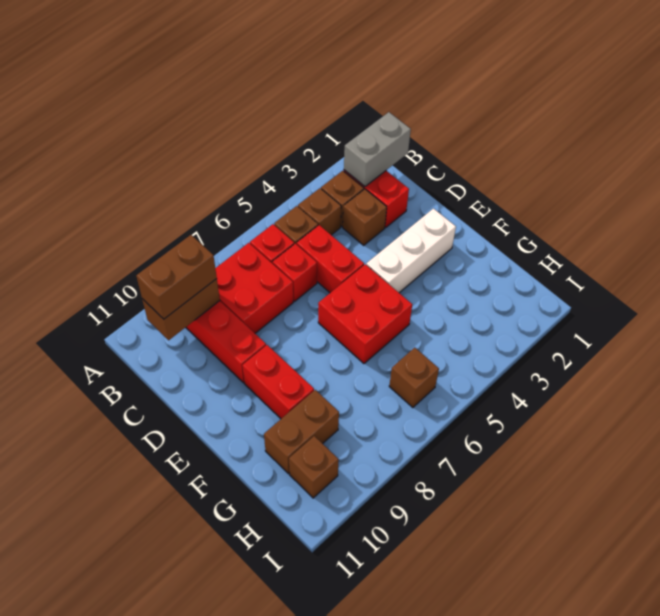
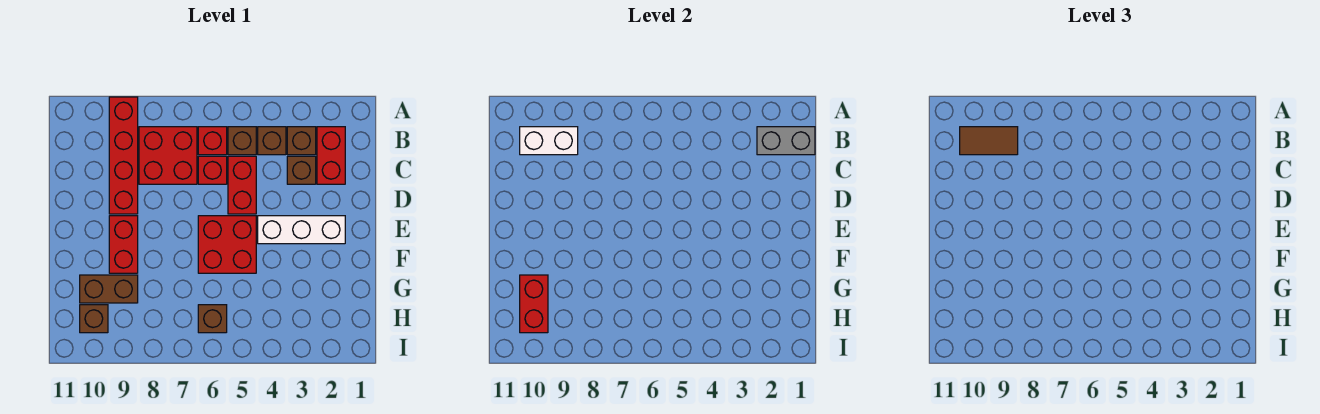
brown 1x2 brick [142,279,220,340] -> white 1x2 brick [520,127,578,155]
brown 1x2 brick [136,235,217,319] -> brown 1x2 tile [960,127,1018,155]
none -> red 1x2 brick [520,275,548,333]

